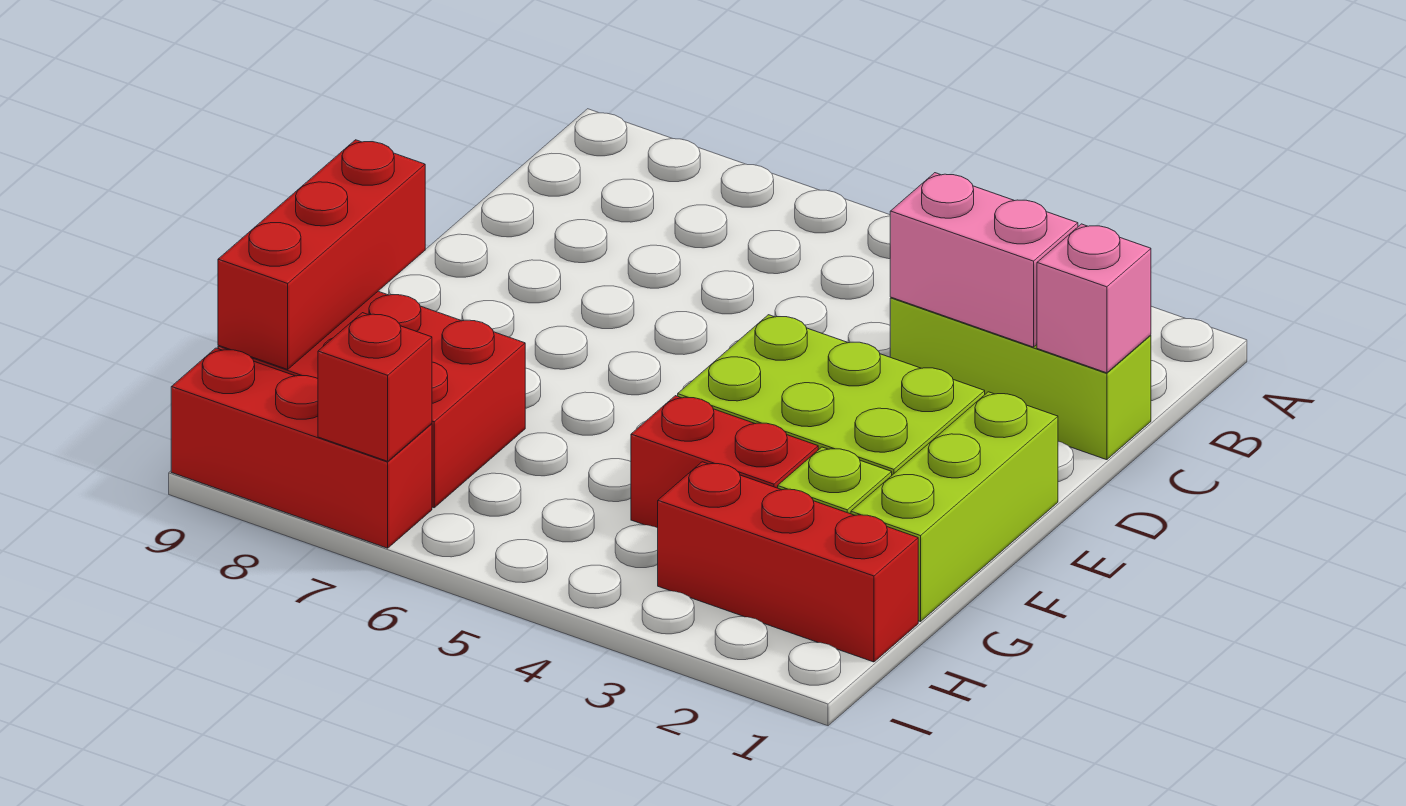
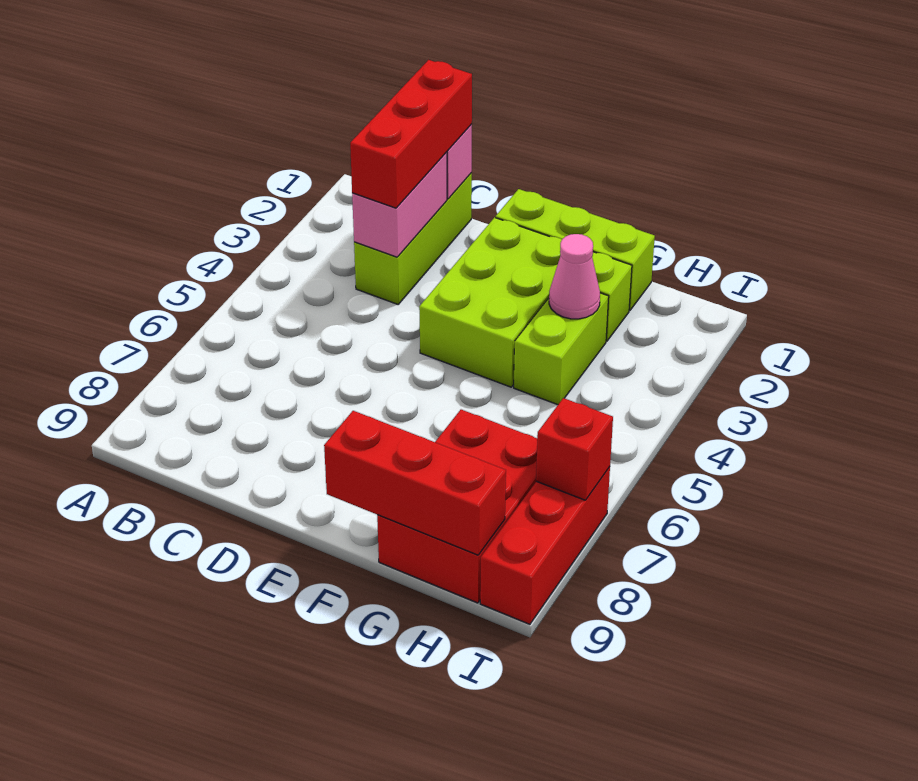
red 1x2 brick [631,396,818,528] -> lime 1x2 brick [514,293,609,405]
none -> pink 1x1 cone [549,234,600,319]
red 1x3 brick [658,462,918,662] -> red 1x3 brick moved to [350,60,472,208]

